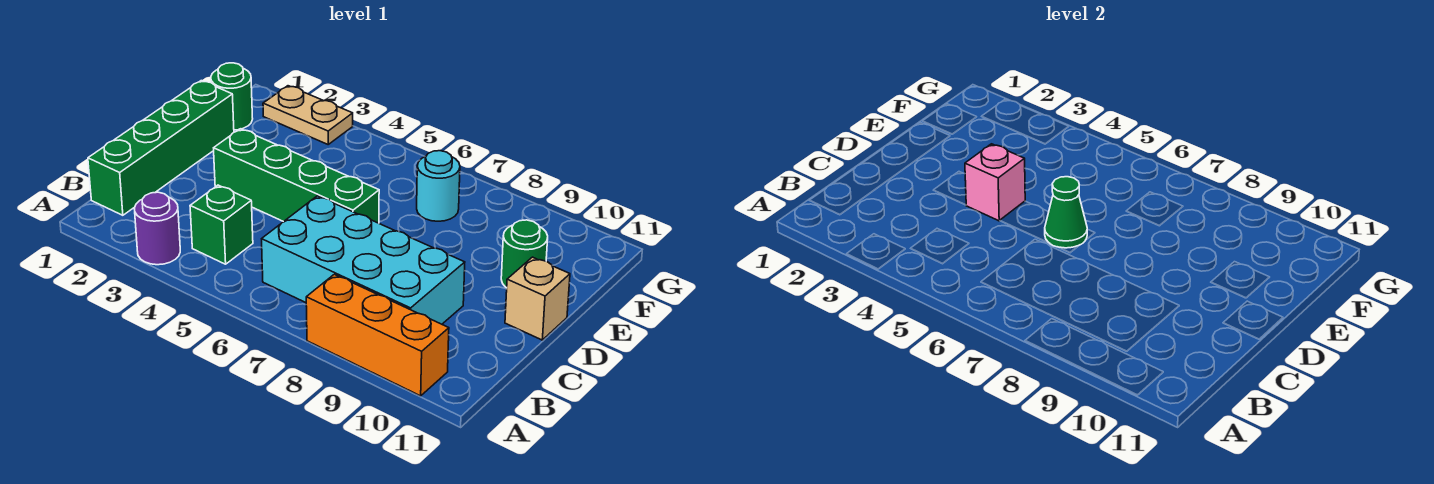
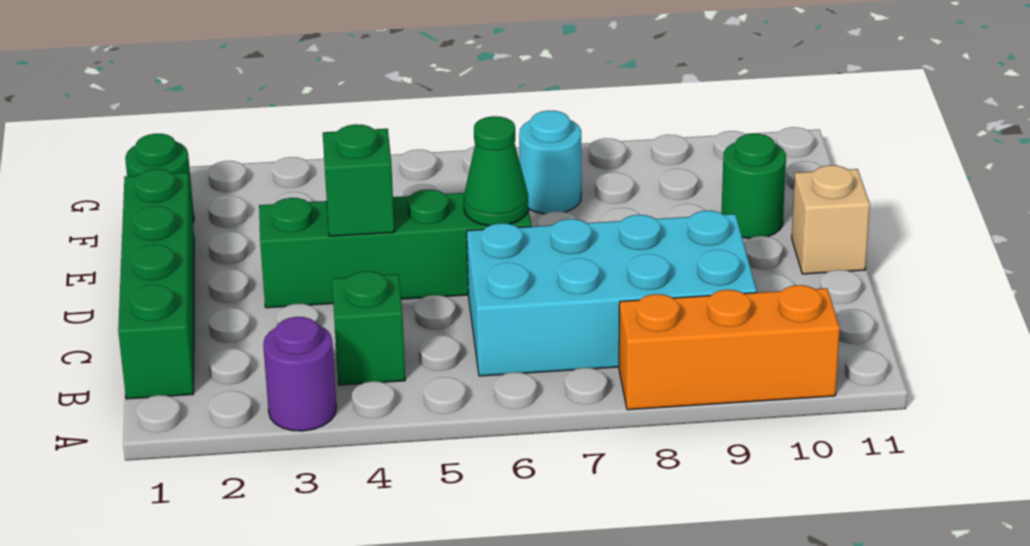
pink 1x1 brick [965,144,1025,221] -> green 1x1 brick [323,124,394,236]
tan 1x2 plate [263,86,353,144] -> none

